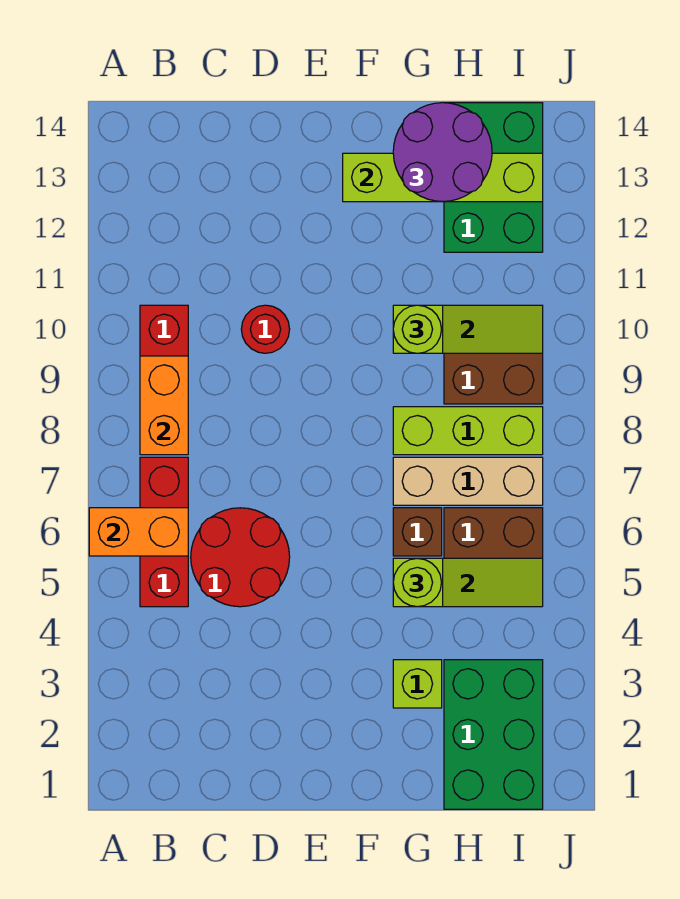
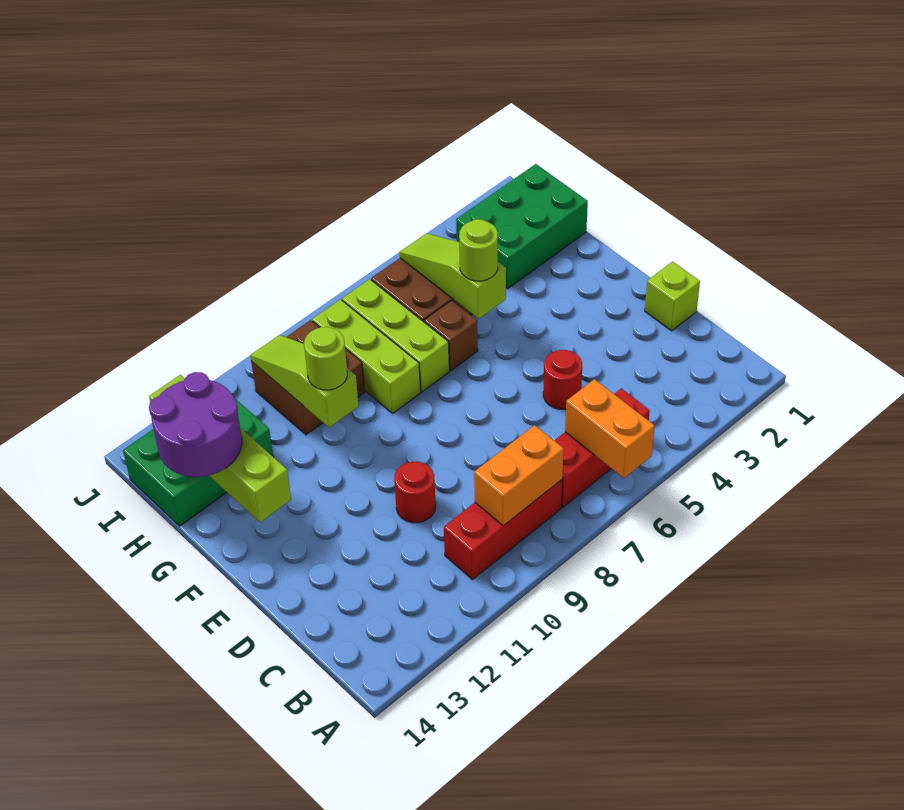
red 2x2 round brick [191,508,290,607] -> red 1x1 round brick [543,350,582,409]
lime 1x1 brick [393,660,442,708] -> lime 1x1 brick moved to [645,261,700,331]
tan 1x3 brick [393,457,543,505] -> lime 1x3 brick [342,279,449,392]

